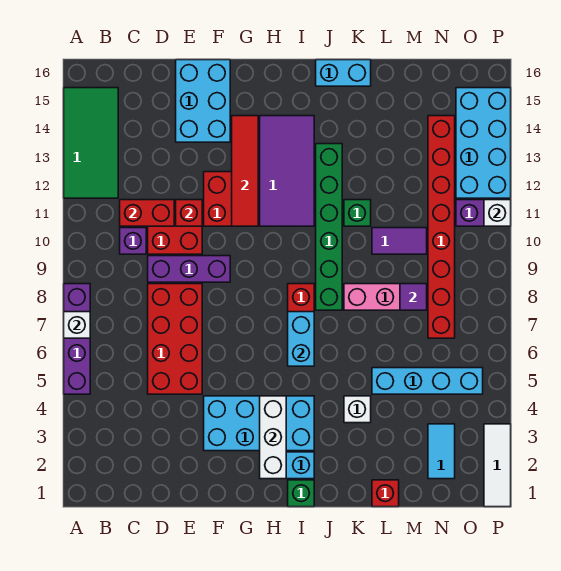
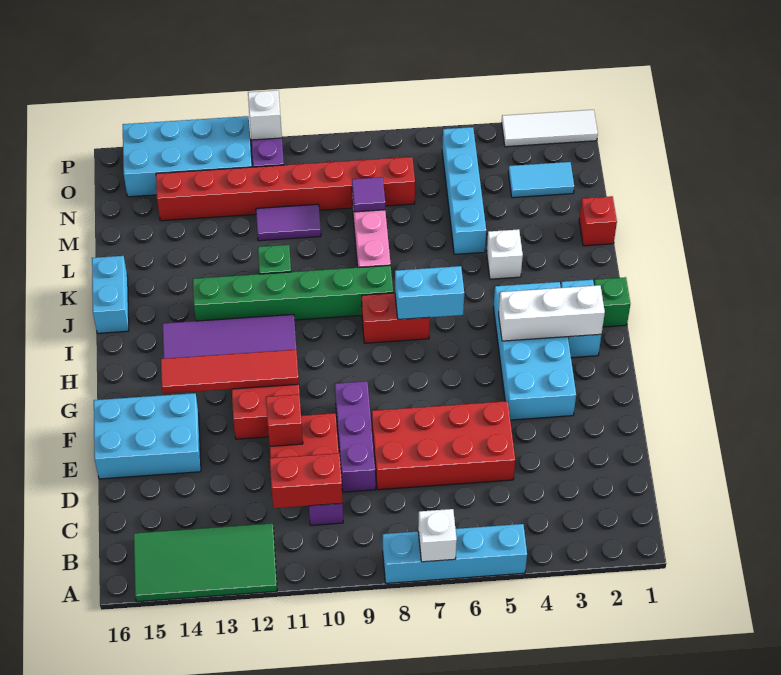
purple 1x4 brick [64,284,90,394] -> cyan 1x4 brick [383,524,527,583]
red 1x2 brick [120,200,174,226] -> red 1x2 brick turned to [270,453,343,508]
purple 1x2 tile [372,228,427,254] -> purple 1x2 tile turned to [256,204,321,241]

